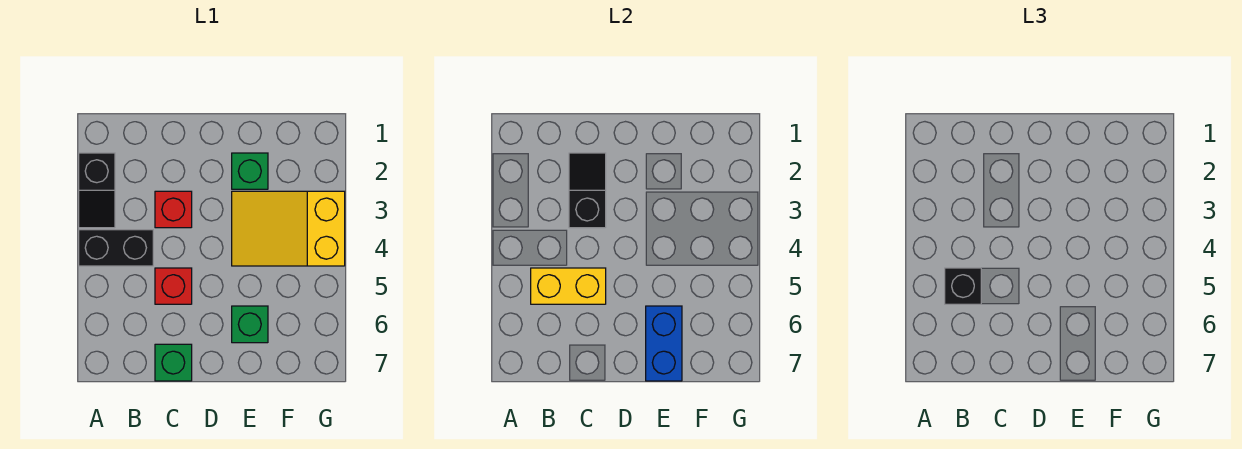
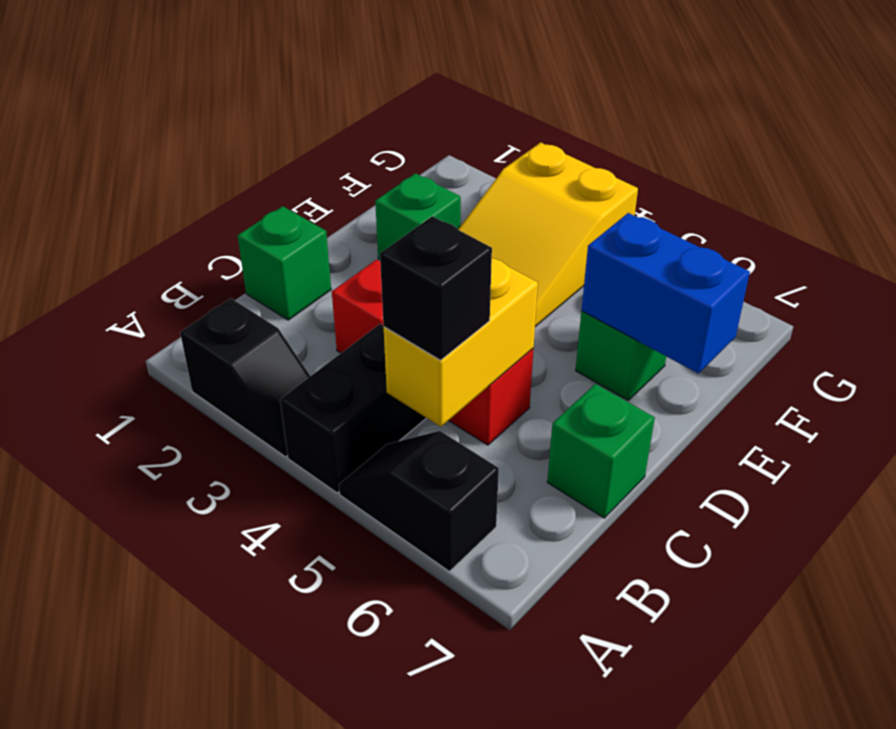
none -> green 1x1 brick [238,206,331,320]
black 1x2 slope [569,153,606,228] -> black 1x2 slope moved to [339,431,499,571]

